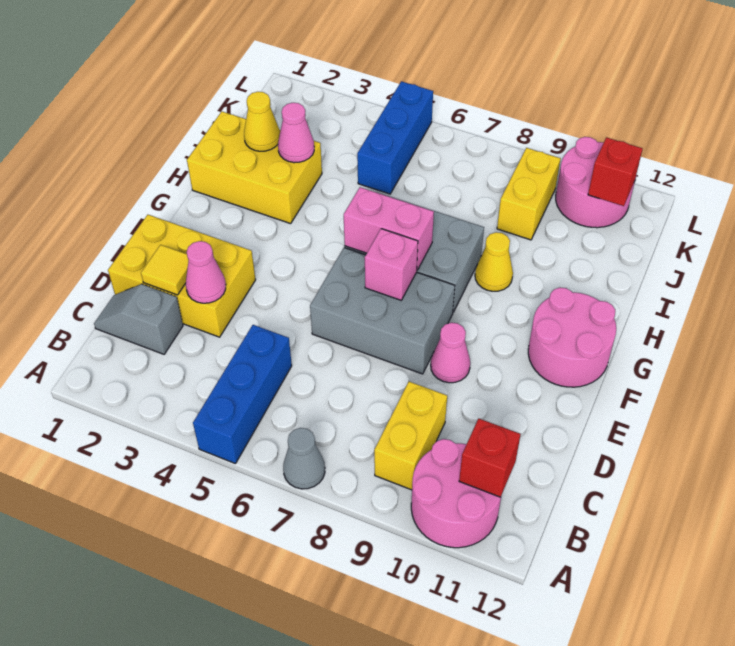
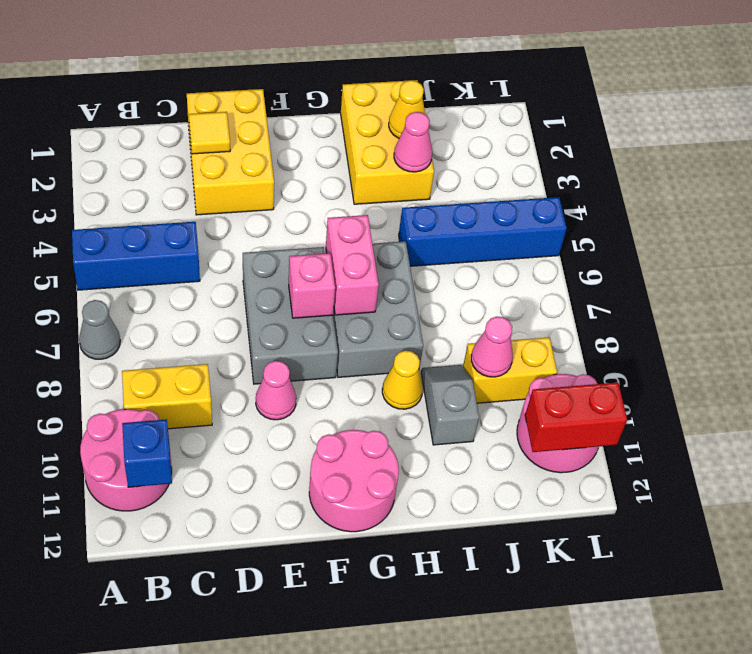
red 1x1 brick [459,418,521,497] -> blue 1x1 brick [122,419,172,487]
grey 1x2 slope [94,284,183,354] -> grey 1x2 slope moved to [421,365,479,445]
pink 1x1 cone [186,241,226,303] -> pink 1x1 cone moved to [471,317,513,377]
blue 1x3 brick [357,81,433,194] -> blue 1x4 brick [399,197,567,266]
red 1x1 brick [588,137,643,206] -> red 1x2 brick [525,382,627,452]

